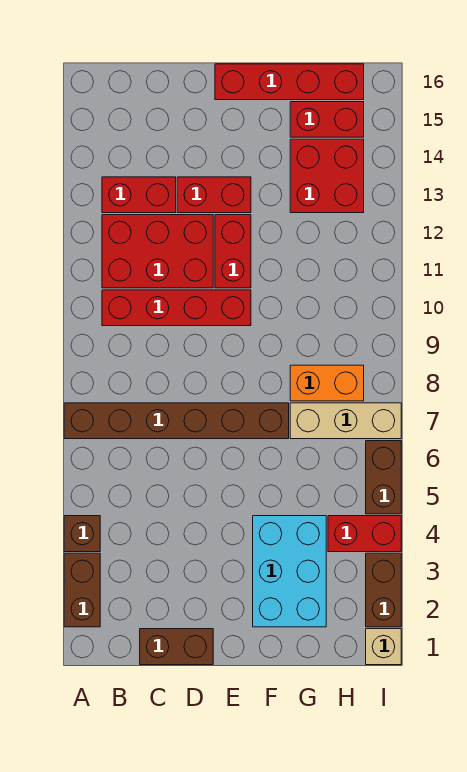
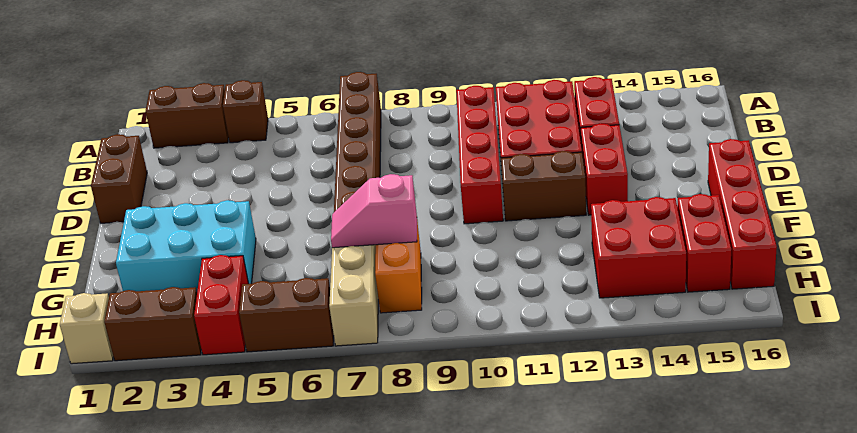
red 1x2 brick [215,215,251,288] -> brown 1x2 brick [501,151,586,221]
none -> pink 1x2 slope [331,174,417,248]

